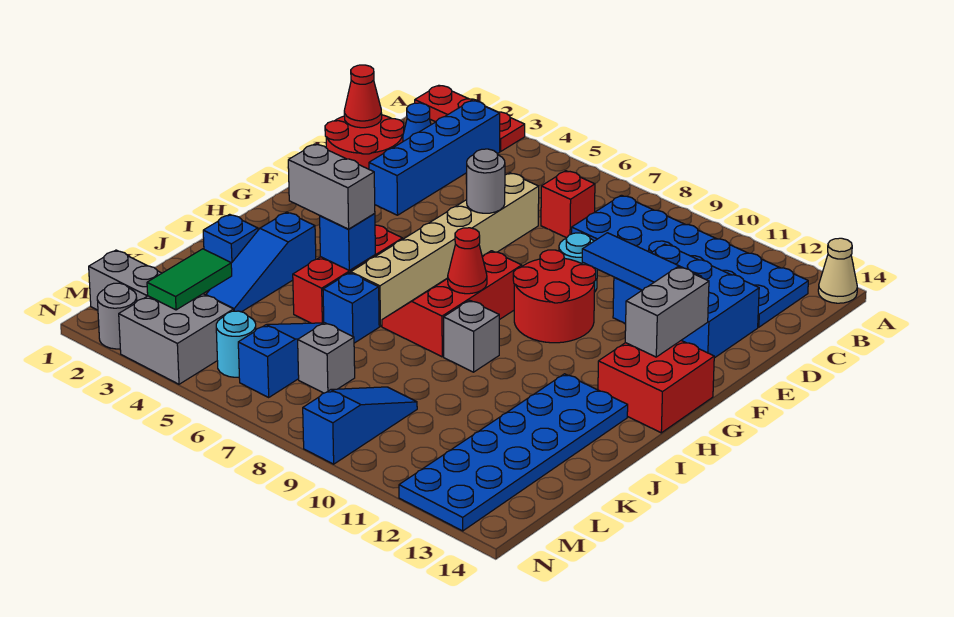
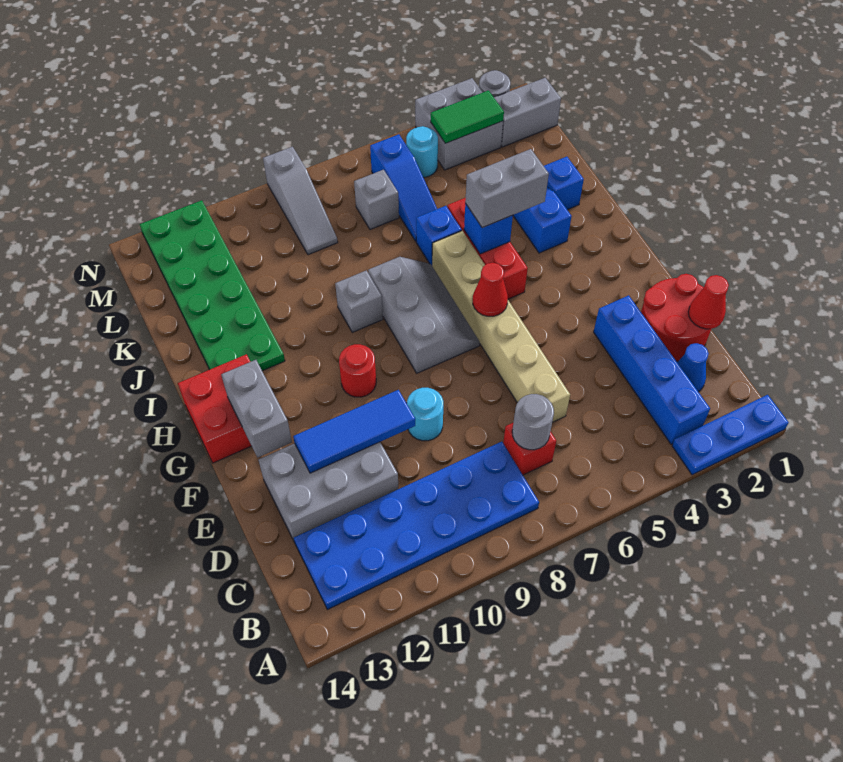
red 1x3 plate [415,85,525,151] -> blue 1x3 plate [672,395,789,475]
tan 1x1 cone [818,238,857,303] -> none
blue 2x3 brick [613,244,759,358] -> grey 2x3 brick [259,442,398,540]
grey 1x1 round brick [467,149,505,213] -> grey 1x1 round brick moved to [512,394,554,450]
red 2x2 round brick [513,250,596,343] -> red 1x1 round brick [339,344,376,397]
red 2x3 slope [382,251,522,357] -> grey 2x3 slope [368,257,480,373]
red 1x1 cone [448,228,487,294] -> red 1x1 cone moved to [473,263,508,316]
blue 2x6 plate [399,374,628,531] -> green 2x6 plate [140,200,285,371]
green 1x2 tile [147,249,232,310] -> green 1x2 tile turned to [431,91,504,143]
blue 1x3 slope [303,387,417,464] -> grey 1x3 slope [263,147,338,255]

